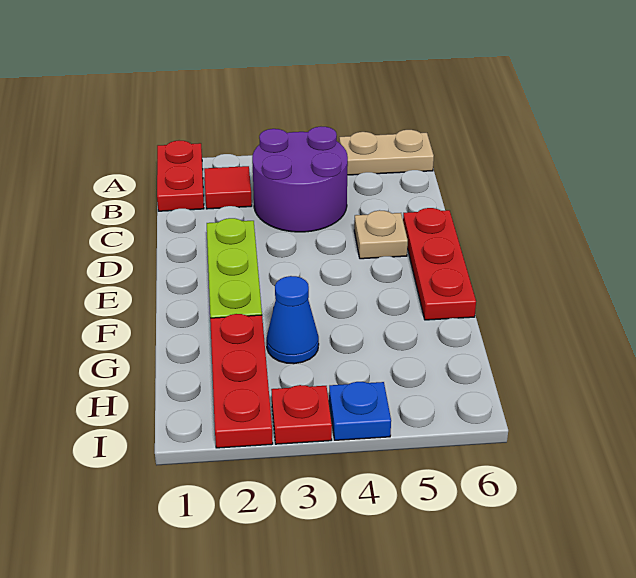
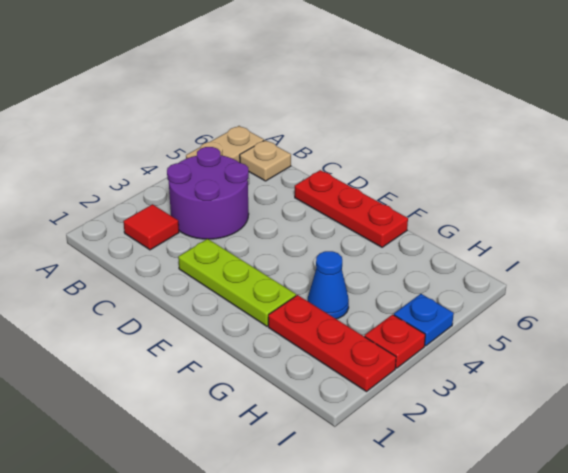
red 1x2 plate [157,141,204,211] -> none
tan 1x1 plate [354,210,408,259] -> tan 1x1 plate moved to [240,140,291,181]

